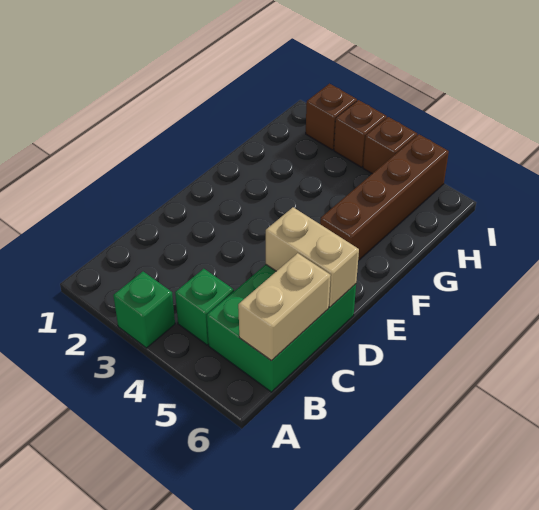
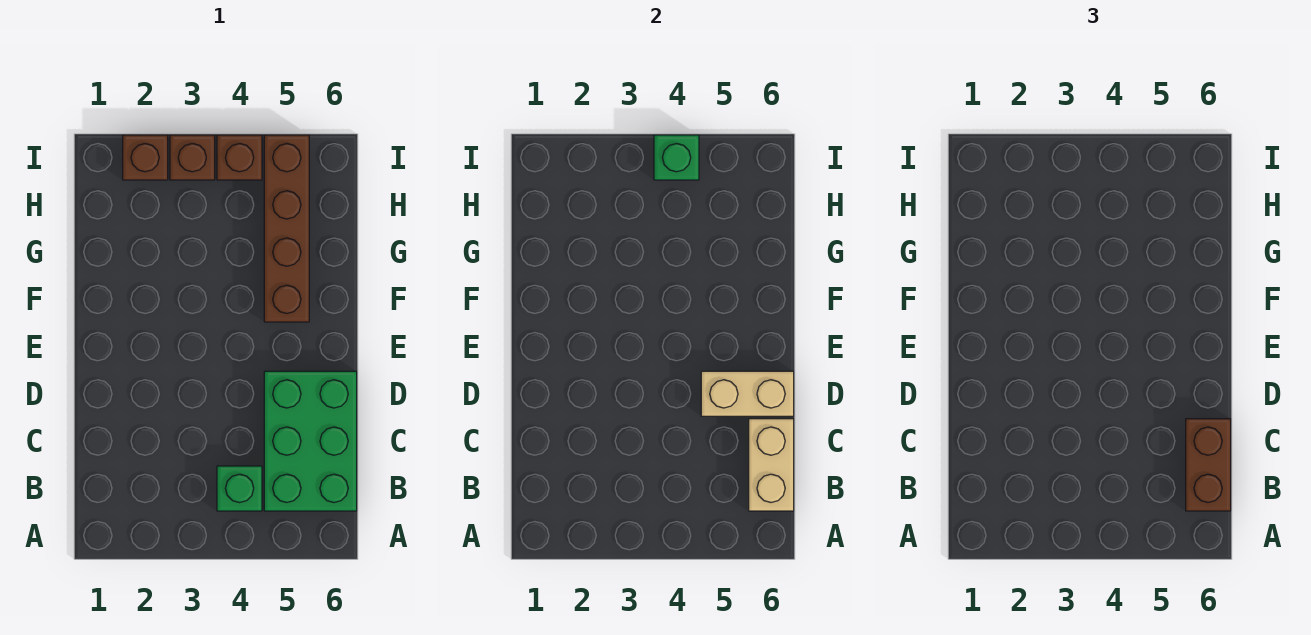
green 1x1 brick [113,272,175,348] -> green 1x1 brick moved to [654,135,699,180]
none -> brown 1x2 brick [1186,419,1231,511]

